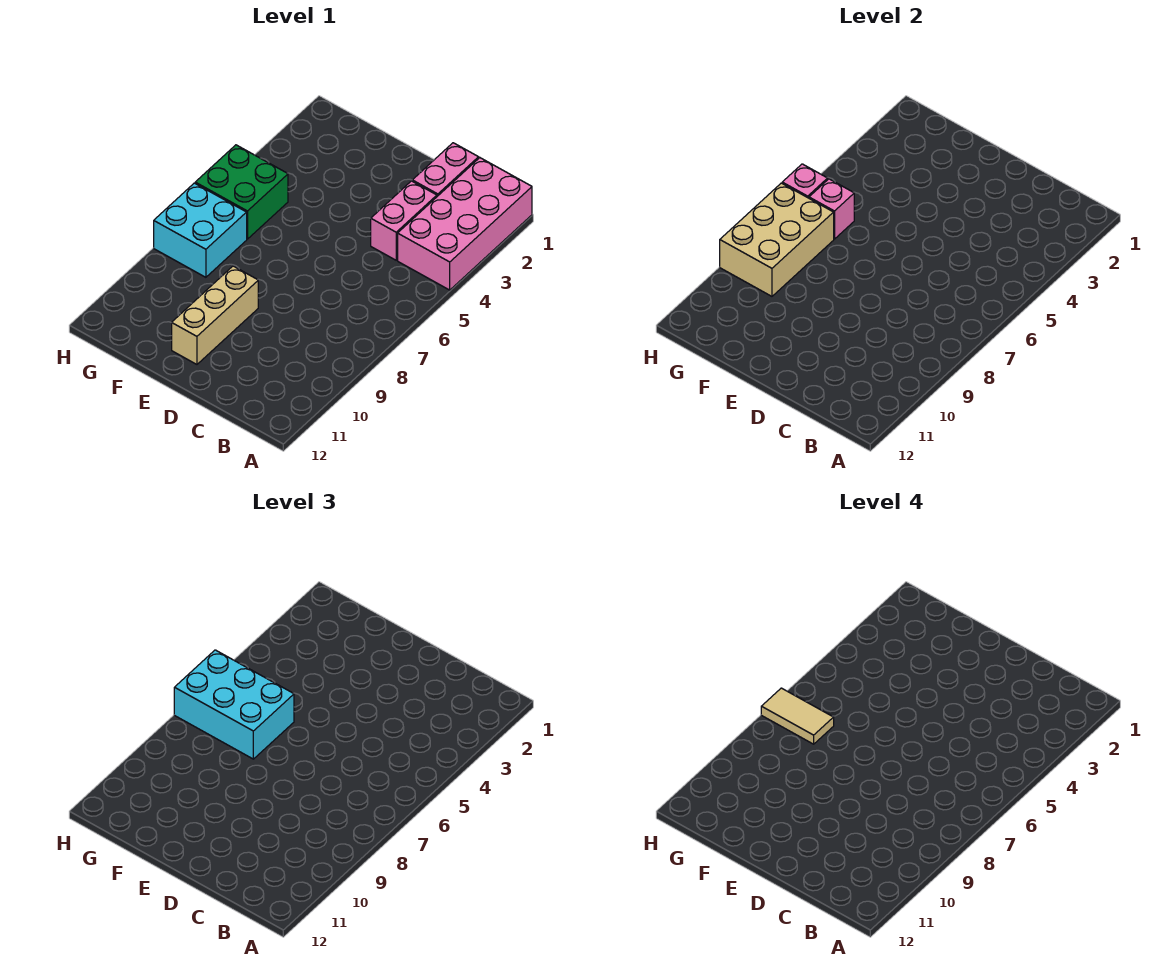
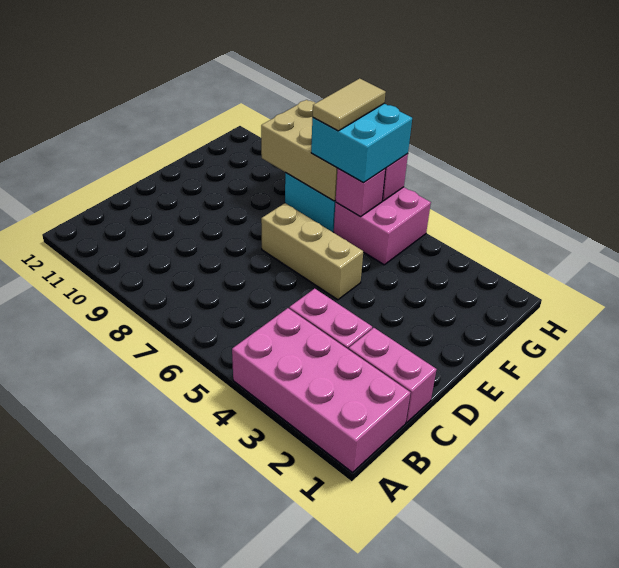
tan 1x3 brick [172,266,258,364] -> tan 1x3 brick moved to [261,203,363,300]
cyan 2x3 brick [174,650,294,759] -> cyan 2x2 brick [311,103,412,182]
green 2x2 brick [195,145,288,239] -> pink 2x2 brick [333,187,431,265]

